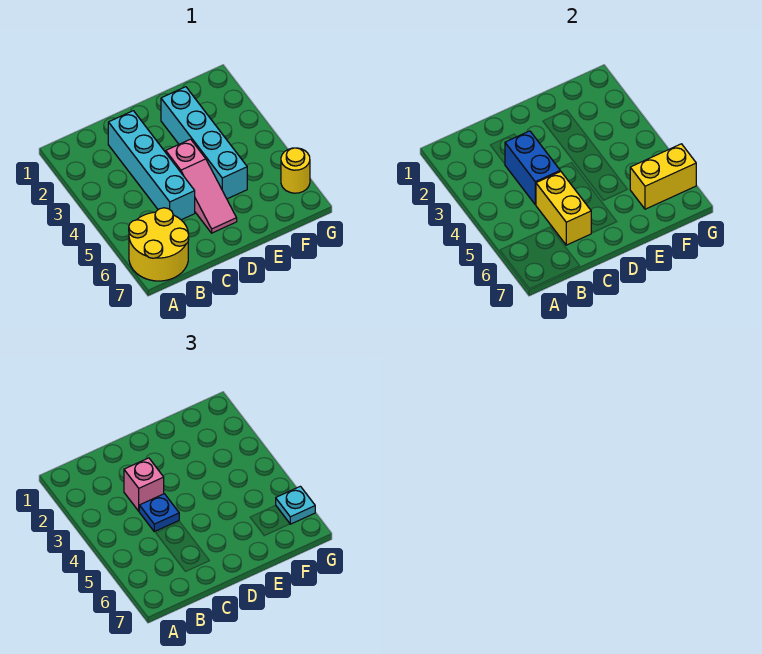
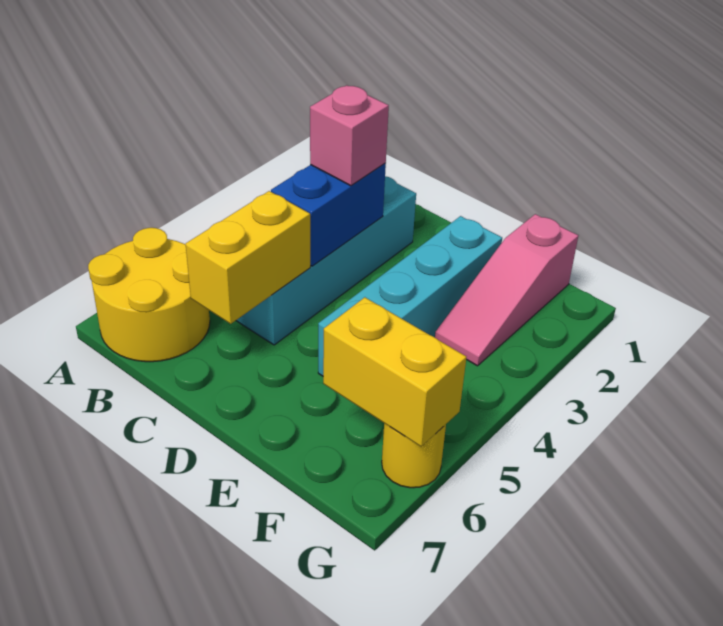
blue 1x1 plate [139,494,179,532] -> none
pink 1x3 slope [166,139,237,233] -> pink 1x3 slope moved to [435,214,578,366]
cyan 1x1 plate [276,486,315,524] -> none

